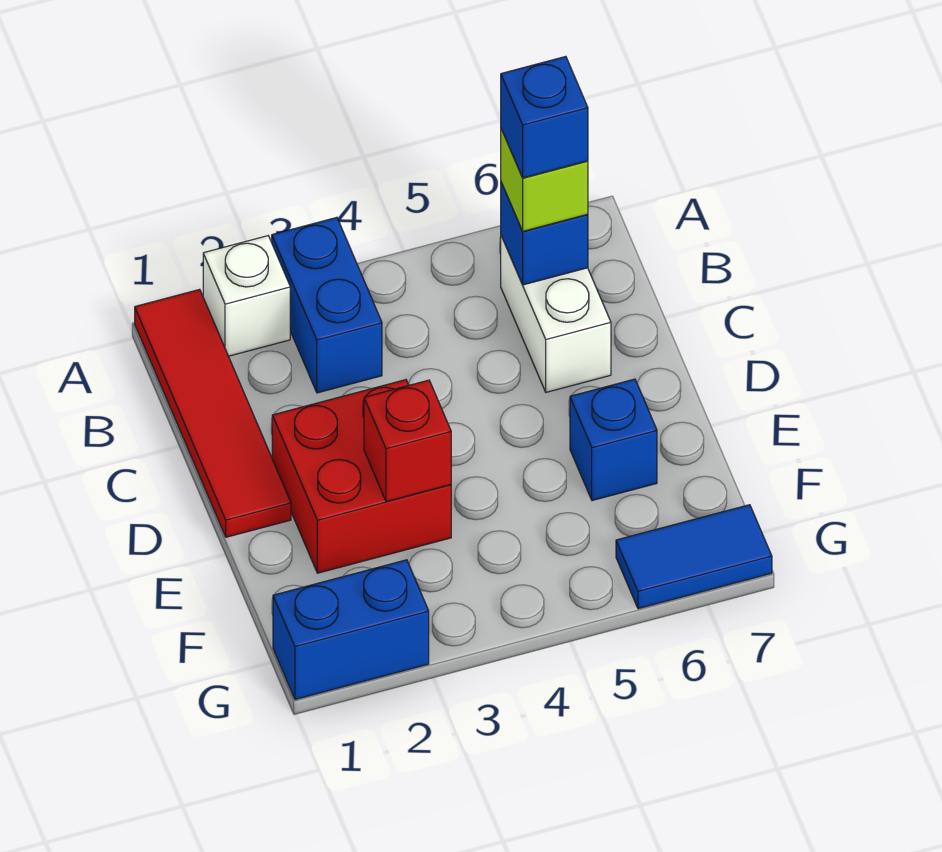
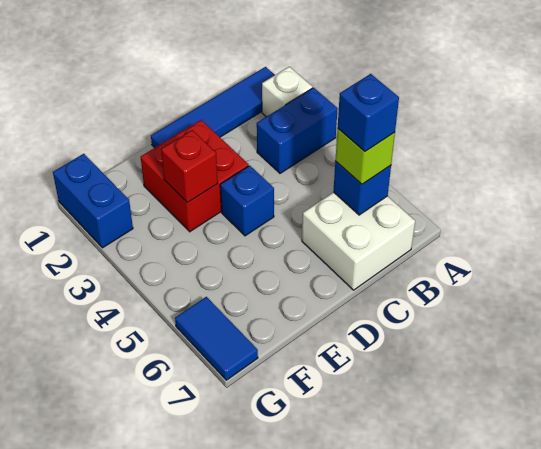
red 1x4 tile [135,289,291,537] -> blue 1x4 tile [151,67,275,148]
white 1x2 brick [501,236,611,392] -> white 2x2 brick [302,192,415,290]
blue 1x1 brick [570,379,657,501] -> blue 1x1 brick moved to [220,166,274,236]

